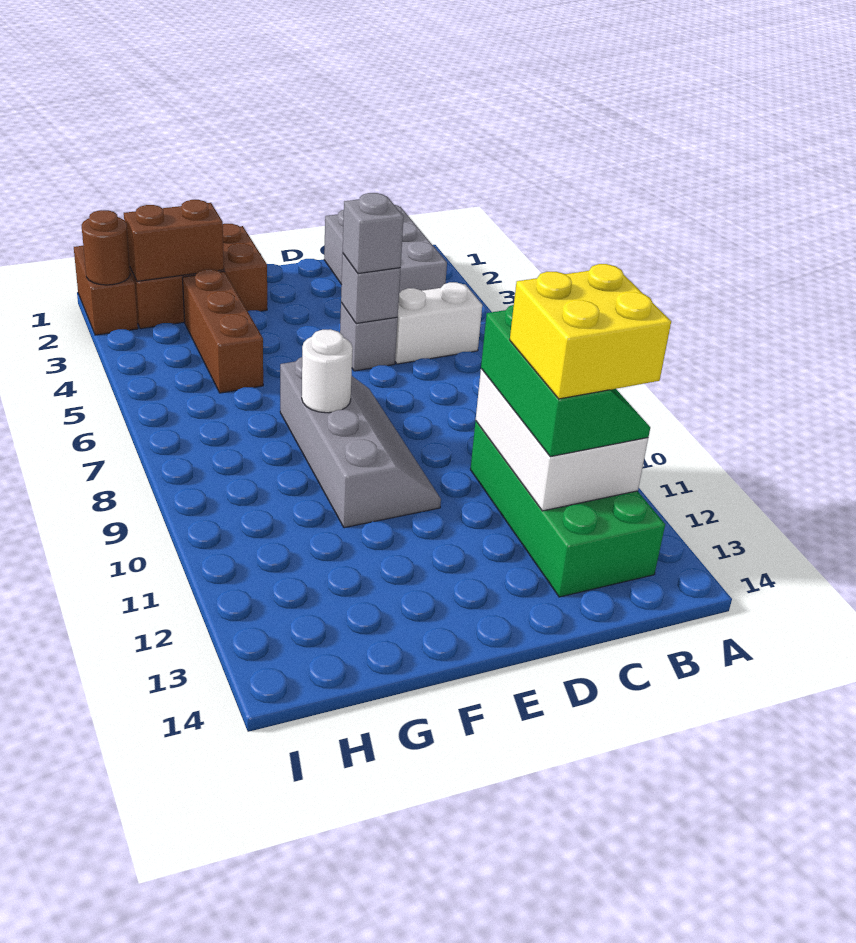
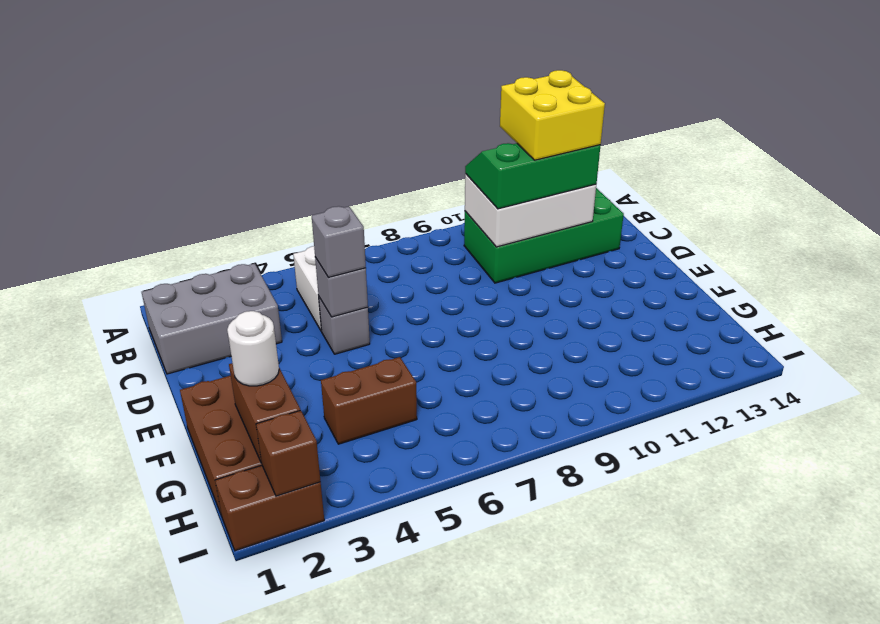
grey 2x4 slope [280,357,441,528] -> none
white 1x1 round brick [302,329,353,413] -> white 1x1 round brick moved to [227,311,279,386]
brown 1x3 brick [182,269,263,393] -> brown 1x2 brick [321,357,417,444]
brown 1x1 round brick [82,210,130,285] -> brown 1x1 brick [256,410,320,496]

